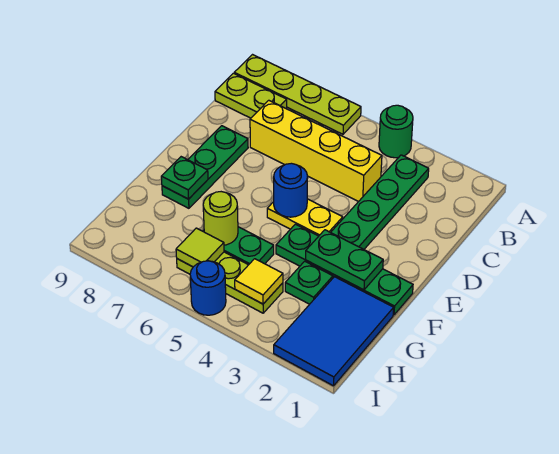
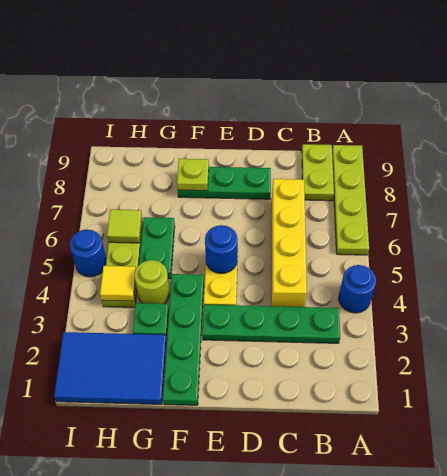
green 1x1 round brick [379,105,413,158] -> blue 1x1 round brick [339,265,376,313]
green 1x2 plate [306,230,383,290] -> none
green 1x1 plate [161,157,208,199] -> lime 1x1 plate [177,159,209,191]
lime 1x1 round brick [203,192,238,245] -> lime 1x1 round brick moved to [135,260,170,304]

